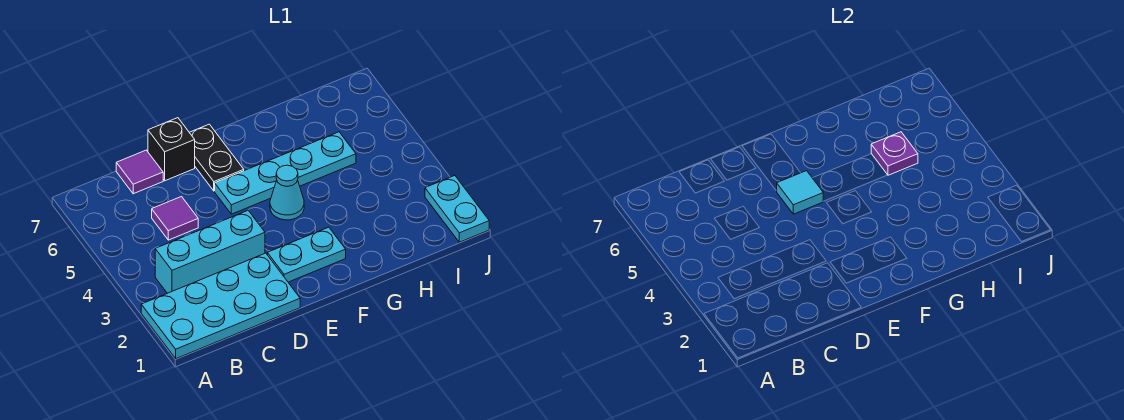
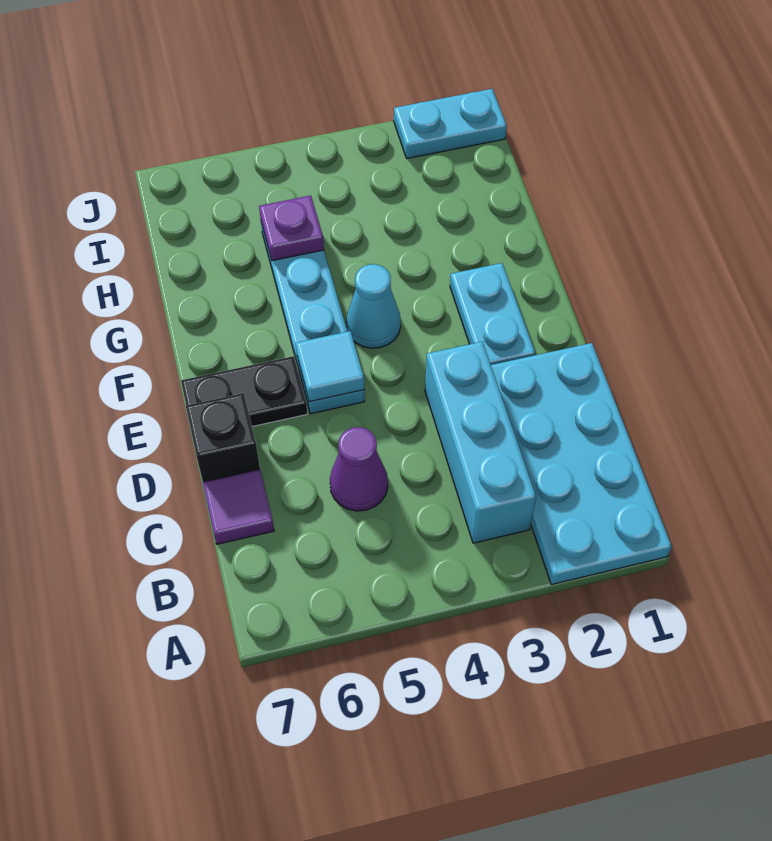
purple 1x1 tile [152,197,198,240] -> purple 1x1 cone [330,427,388,511]

